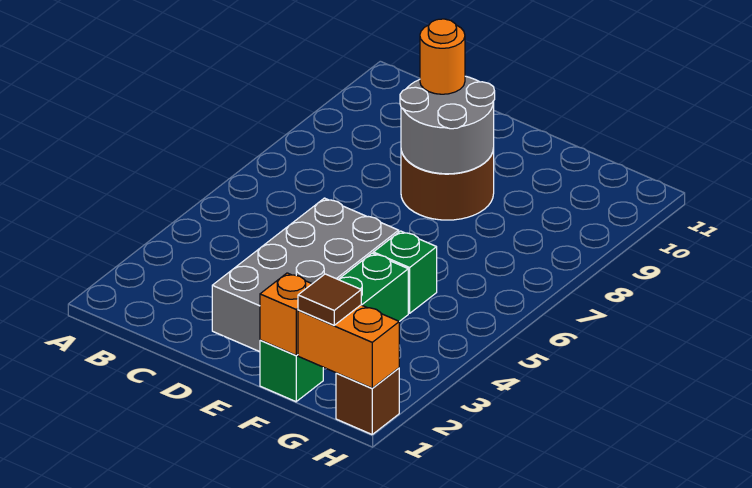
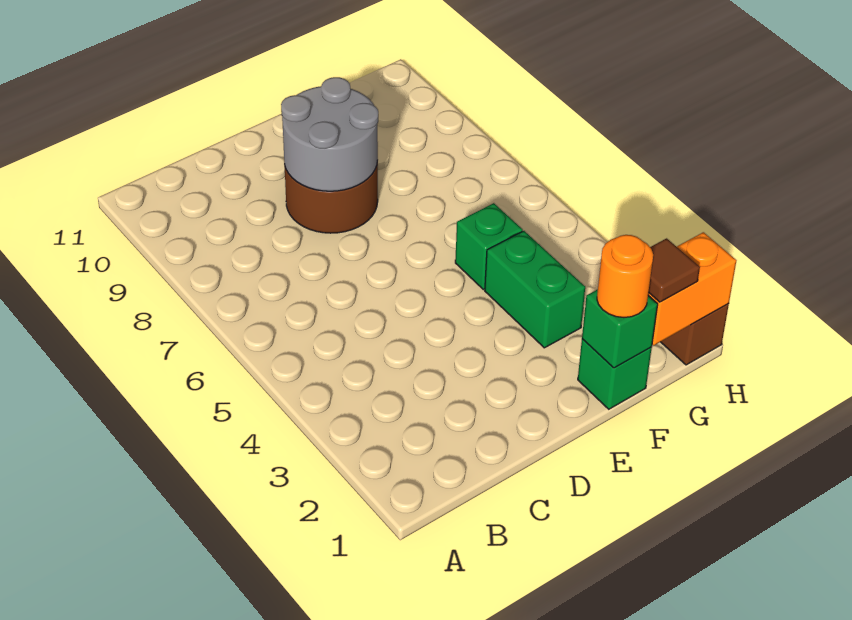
grey 2x4 brick [212,198,399,352] -> none
orange 1x1 round brick [420,19,465,94] -> orange 1x1 round brick moved to [597,235,653,317]
orange 1x1 brick [260,273,311,355] -> green 1x1 brick [582,289,658,368]

